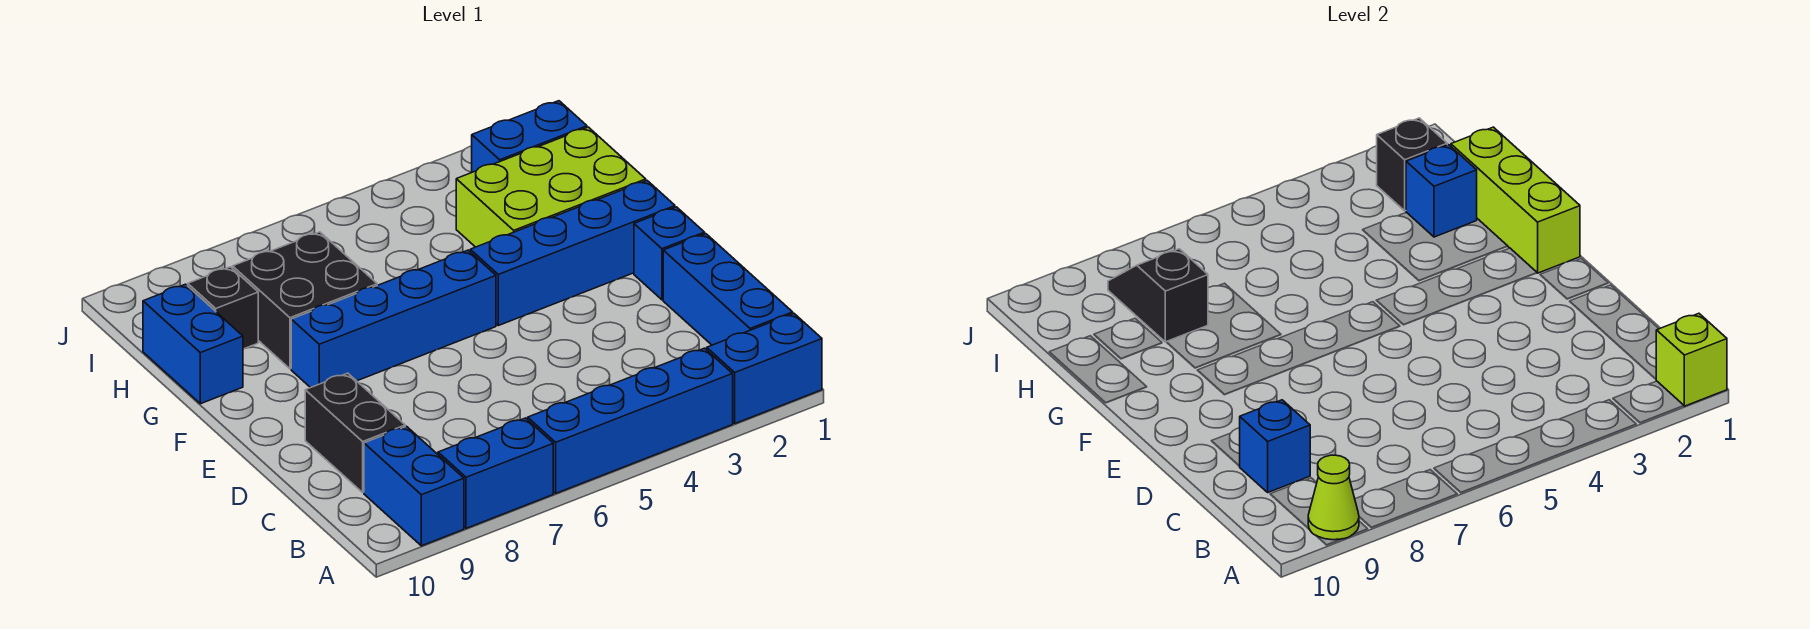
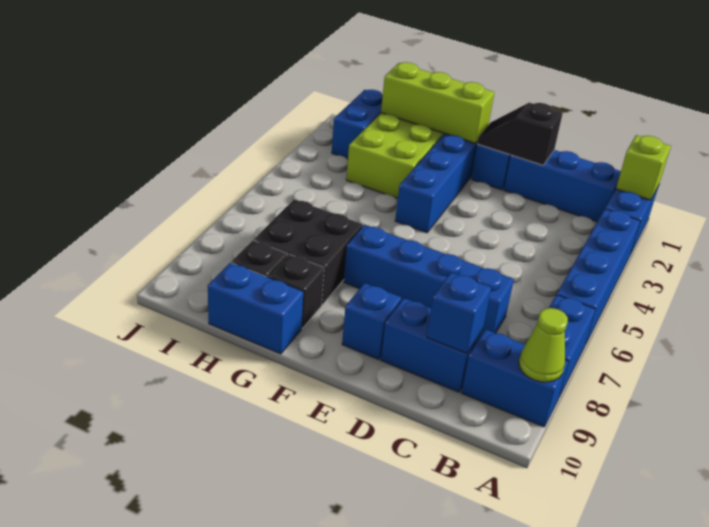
black 1x2 brick [305,373,405,492] -> blue 1x2 brick [381,298,483,392]
blue 1x4 brick [291,250,496,388] -> blue 1x4 brick turned to [344,225,514,333]
blue 1x1 brick [1406,145,1477,237] -> blue 1x1 brick moved to [342,283,401,360]
black 1x2 slope [1108,249,1208,342] -> black 1x2 slope moved to [477,103,563,165]
black 1x1 brick [1377,118,1447,211] -> black 1x1 brick moved to [268,254,324,328]

